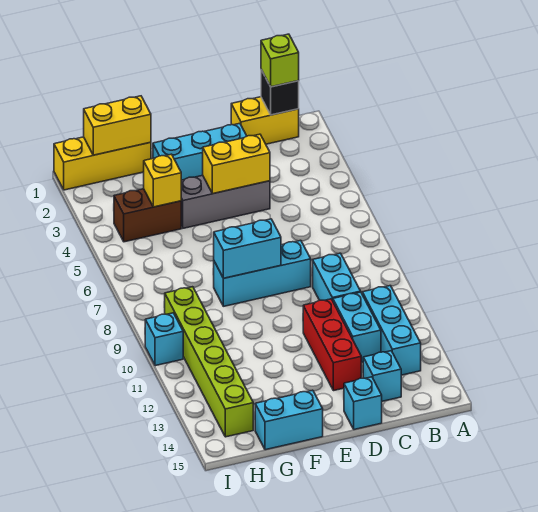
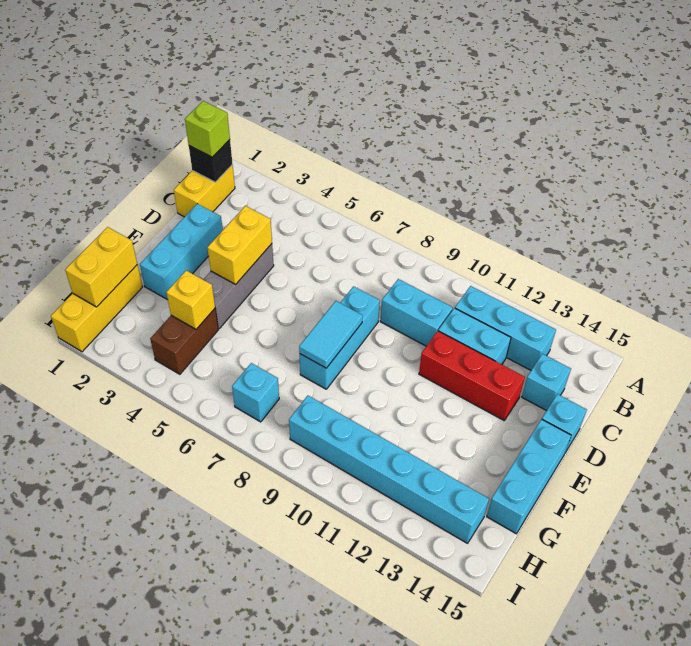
cyan 1x2 brick [214,219,281,278] -> cyan 1x2 tile [299,301,362,368]
cyan 1x2 brick [255,390,323,450] -> cyan 1x3 brick [487,419,571,534]
lime 1x6 brick [165,287,253,437] -> cyan 1x6 brick [289,396,489,543]
cyan 1x1 brick [145,313,183,366] -> cyan 1x1 brick moved to [232,363,279,422]

